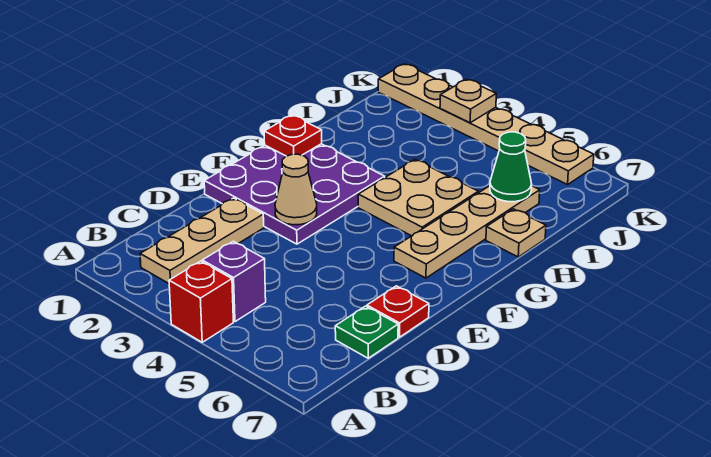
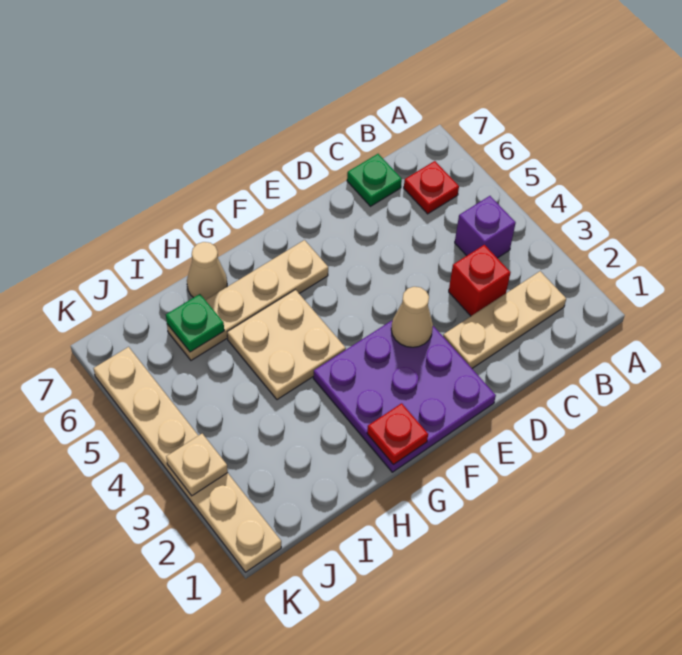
red 1x1 brick [169,261,233,342] -> red 1x1 brick moved to [449,245,511,316]
red 1x1 plate [367,286,429,337] -> red 1x1 plate moved to [404,161,459,214]
tan 1x1 plate [486,209,546,257] -> tan 1x1 cone [187,242,227,300]
green 1x1 cone [490,132,532,202] -> green 1x1 plate [166,294,224,352]

